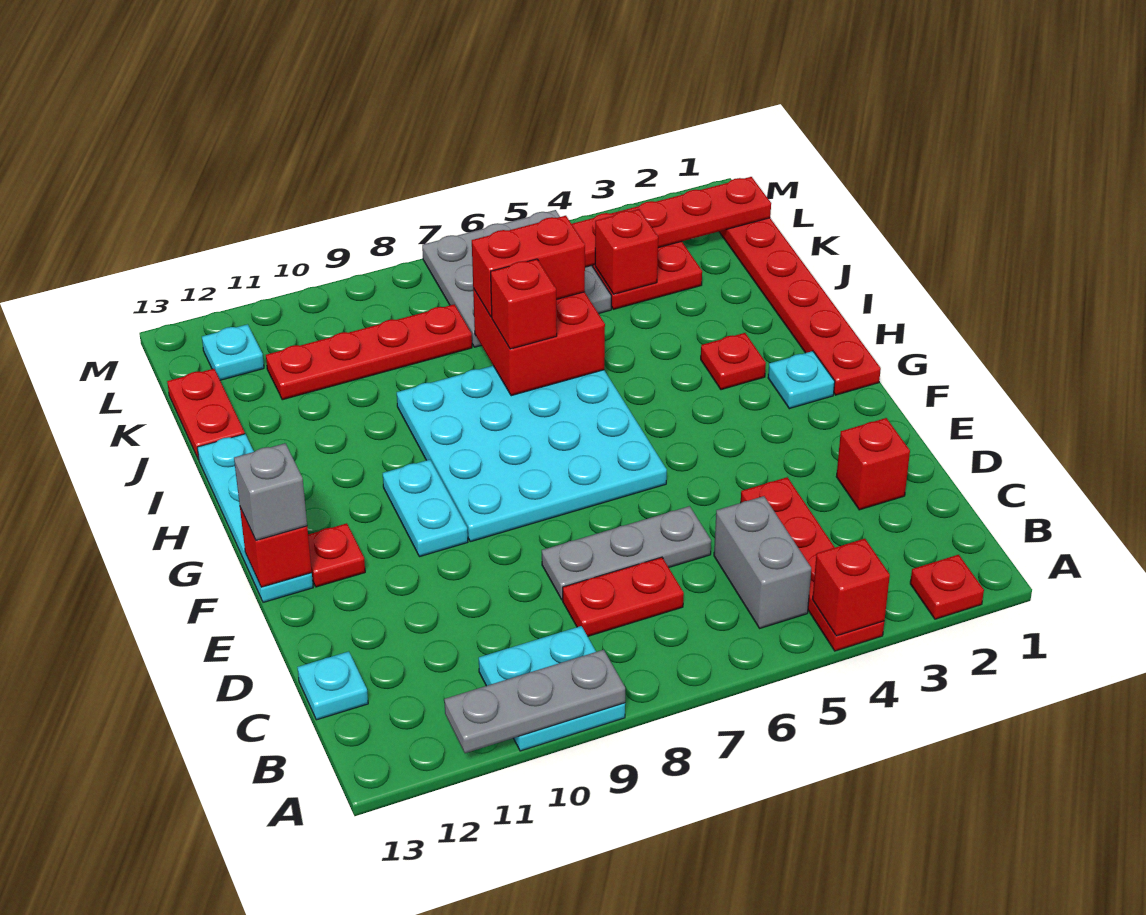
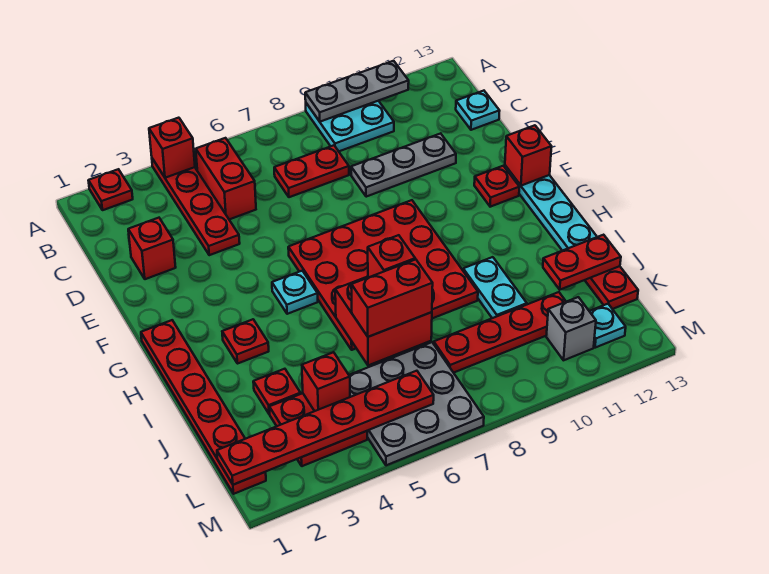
grey 1x2 brick [714,496,811,628] -> red 1x2 brick [196,138,256,219]
grey 1x3 plate [542,506,711,600] -> grey 1x3 plate moved to [351,133,456,197]
cyan 4x4 plate [397,366,667,542] -> red 4x4 plate [288,200,478,350]
cyan 1x2 plate [383,460,468,557] -> cyan 1x2 plate moved to [463,257,527,318]
grey 1x1 brick [234,443,307,540] -> grey 1x1 brick moved to [546,297,596,360]
cyan 1x1 plate [768,351,835,409] -> cyan 1x1 plate moved to [272,271,318,314]
none -> red 1x1 plate [253,369,300,414]
none -> red 1x2 plate [543,235,621,290]

